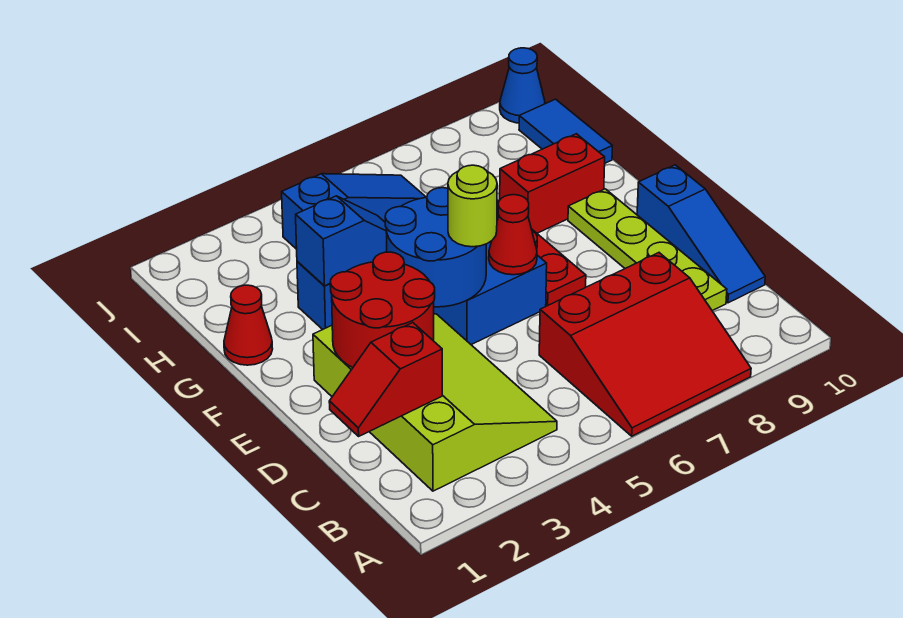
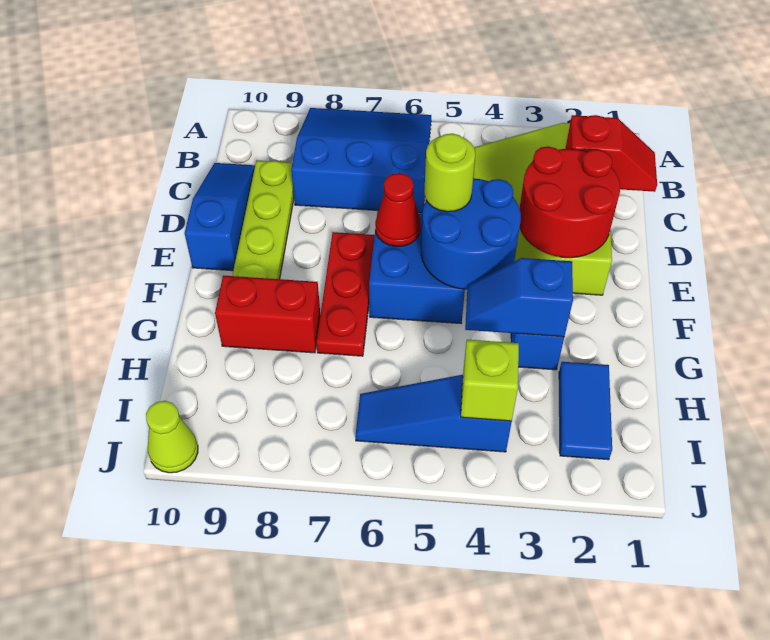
red 3x3 slope [539,253,751,436] -> blue 3x3 slope [291,108,431,213]
red 1x1 cone [224,285,273,365] -> none
blue 1x2 tile [519,99,612,163] -> blue 1x2 tile moved to [559,362,612,460]
none -> lime 1x1 brick [461,340,519,421]
blue 1x1 cone [500,48,545,123] -> lime 1x1 cone [146,401,198,473]

